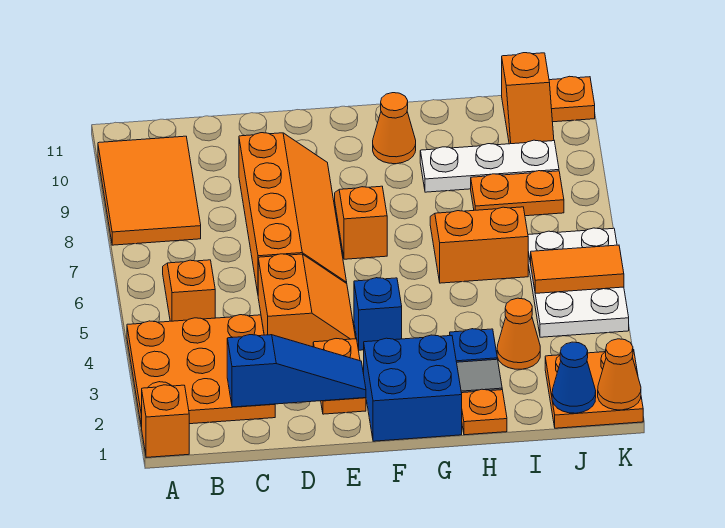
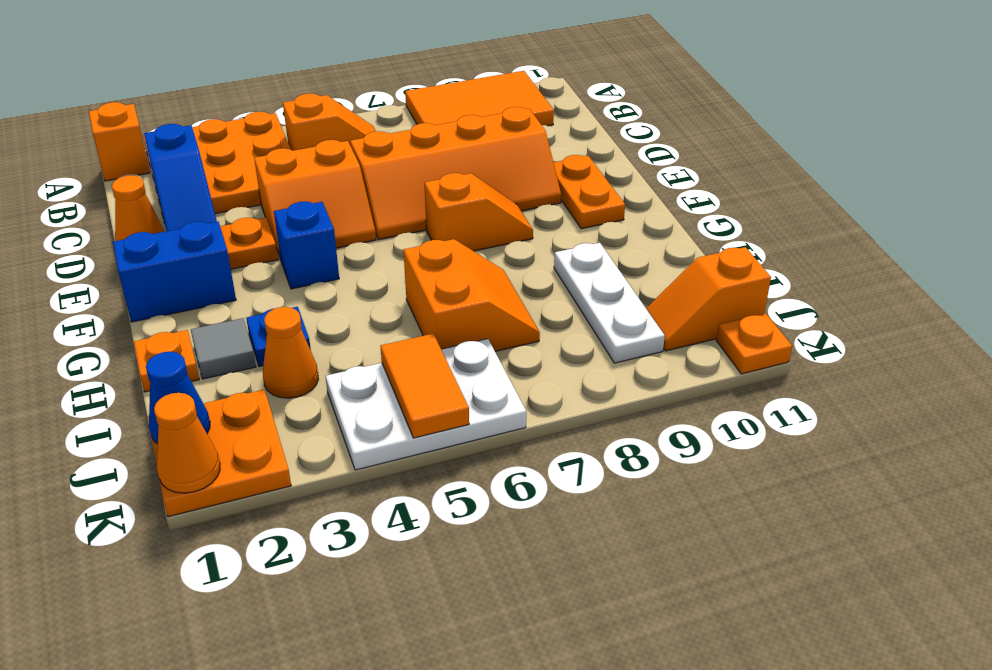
blue 2x2 brick [364,335,462,441] -> blue 1x2 brick [113,222,236,322]
orange 1x1 cone [373,93,416,164] -> orange 1x1 cone moved to [112,175,164,241]
orange 1x2 plate [471,171,564,216] -> orange 1x2 plate moved to [553,155,625,229]

